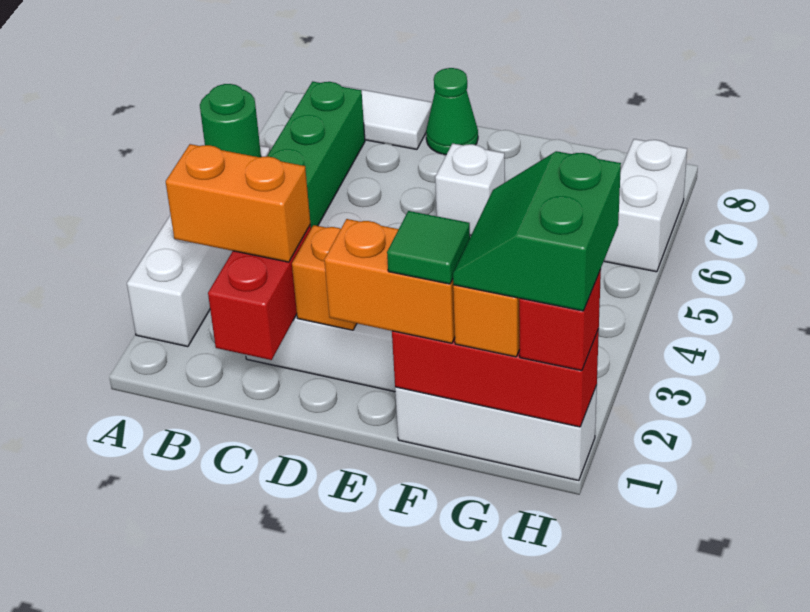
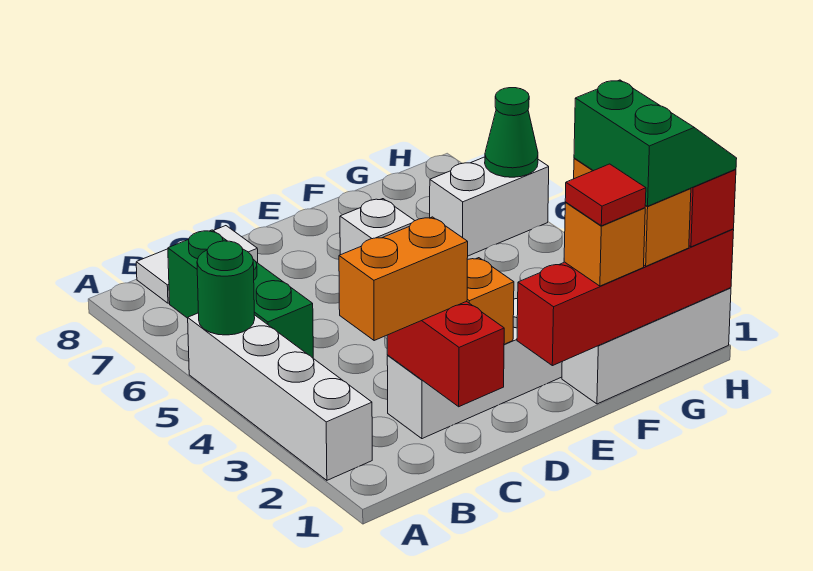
green 1x1 cone [426,68,478,155] -> green 1x1 cone moved to [485,88,538,177]
orange 1x2 brick [324,219,455,343] -> orange 1x1 brick [564,203,645,286]
red 1x3 brick [392,329,599,427] -> red 1x4 brick [517,229,734,366]
green 1x1 tile [387,211,470,284] -> red 1x1 tile [565,164,646,226]
green 2x2 slope [453,151,621,311] -> green 2x2 slope turned to [574,80,737,206]
white 1x2 brick [604,139,687,272] -> white 1x2 brick turned to [430,157,549,256]

